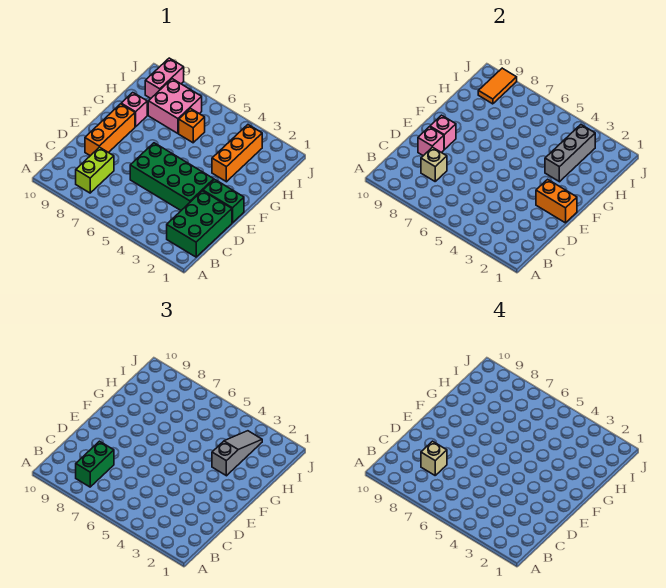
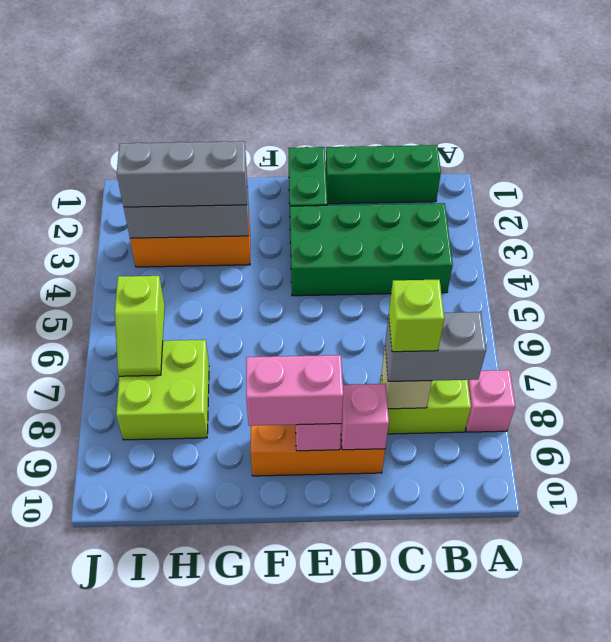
green 2x3 brick [167,191,232,257] -> green 1x3 brick [326,145,441,204]
green 1x2 brick [76,441,114,487] -> grey 1x2 brick [385,312,486,381]
tan 1x1 brick [421,441,447,475] -> lime 1x1 brick [389,280,444,352]
green 2x4 brick [130,143,214,210] -> green 2x4 brick turned to [290,203,453,296]
orange 1x2 brick [536,179,577,223] -> none
grey 1x3 slope [212,431,262,476] -> grey 1x3 brick [117,141,247,207]
pink 1x1 brick [121,93,147,127] -> pink 1x1 brick moved to [466,370,515,432]
orange 1x1 brick [179,108,205,143] -> none
pink 2x2 brick [148,79,202,133] -> lime 2x2 brick [116,340,209,440]
none -> lime 1x2 slope [115,276,165,376]
pink 1x2 brick [145,58,184,98] -> pink 1x2 brick moved to [246,355,343,426]
orange 1x2 tile [478,68,517,104] -> none

